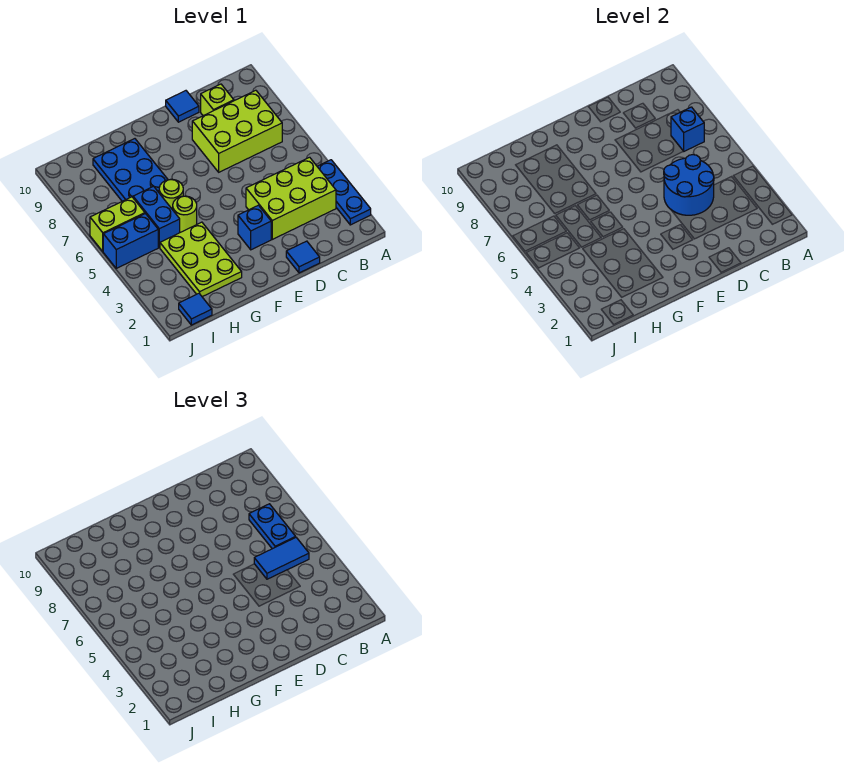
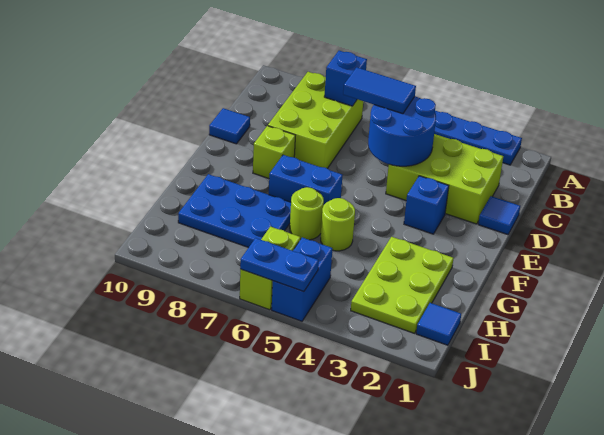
lime 2x3 brick [246,157,336,239] -> lime 2x3 brick turned to [386,134,503,224]
blue 1x2 tile [254,538,309,579] -> blue 1x2 tile turned to [343,67,416,114]
blue 1x2 plate [249,504,296,549] -> blue 1x2 plate moved to [240,238,319,292]
lime 1x1 brick [201,84,234,116] -> lime 1x1 brick moved to [253,126,295,179]
lime 2x3 plate [160,222,242,297] -> lime 2x3 plate turned to [351,237,453,333]
blue 1x2 brick [133,186,180,248] -> blue 1x2 brick moved to [269,155,343,206]

